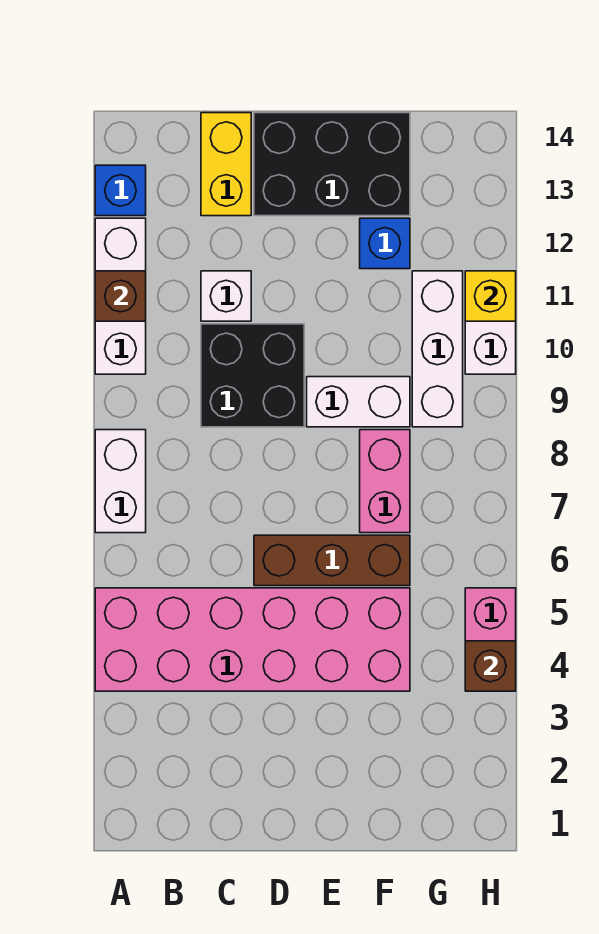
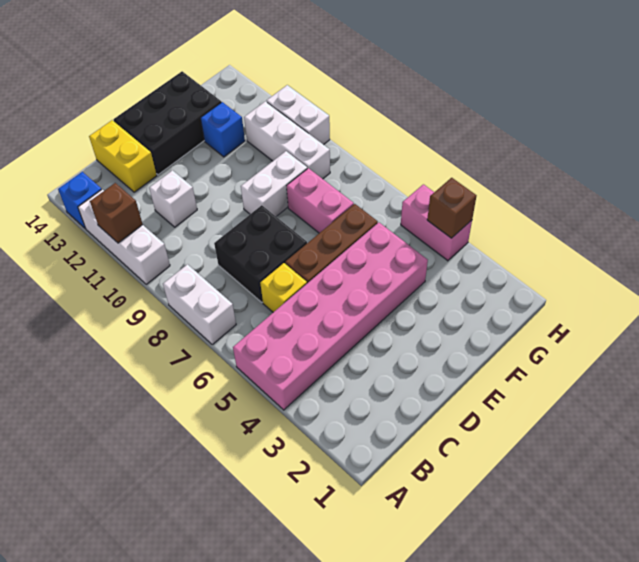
black 2x2 brick [201,324,304,427] -> black 2x2 brick moved to [214,205,307,302]
yellow 1x1 brick [465,271,516,321] -> yellow 1x1 brick moved to [260,263,307,312]

